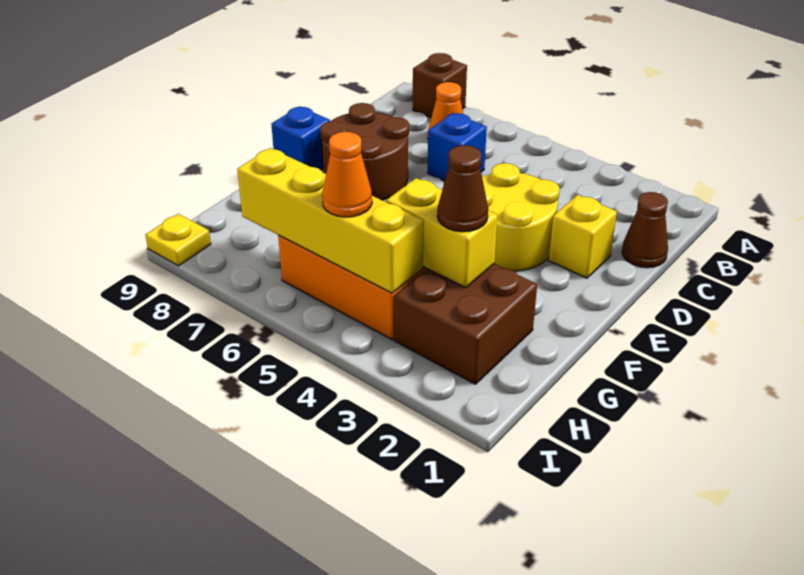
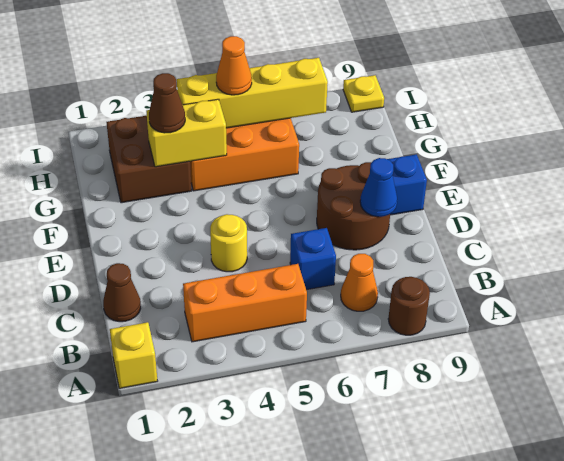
brown 1x1 brick [413,53,467,118] -> brown 1x1 round brick [388,277,430,335]
none -> orange 1x3 brick [183,264,307,342]
yellow 1x1 brick [549,195,617,278] -> yellow 1x1 brick moved to [110,322,157,388]
yellow 2x2 round brick [482,163,560,271] -> yellow 1x1 round brick [210,214,247,272]
none -> blue 1x1 cone [360,158,397,217]

